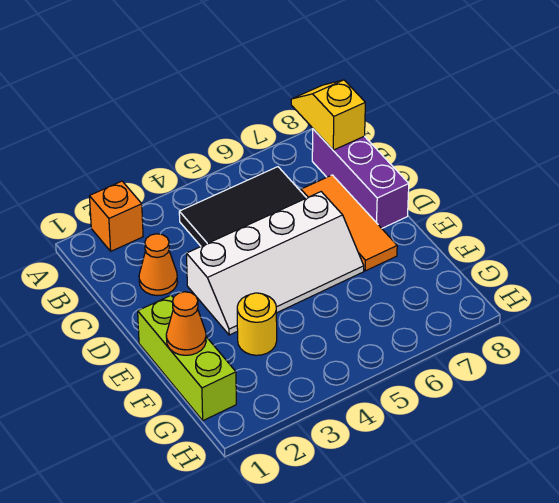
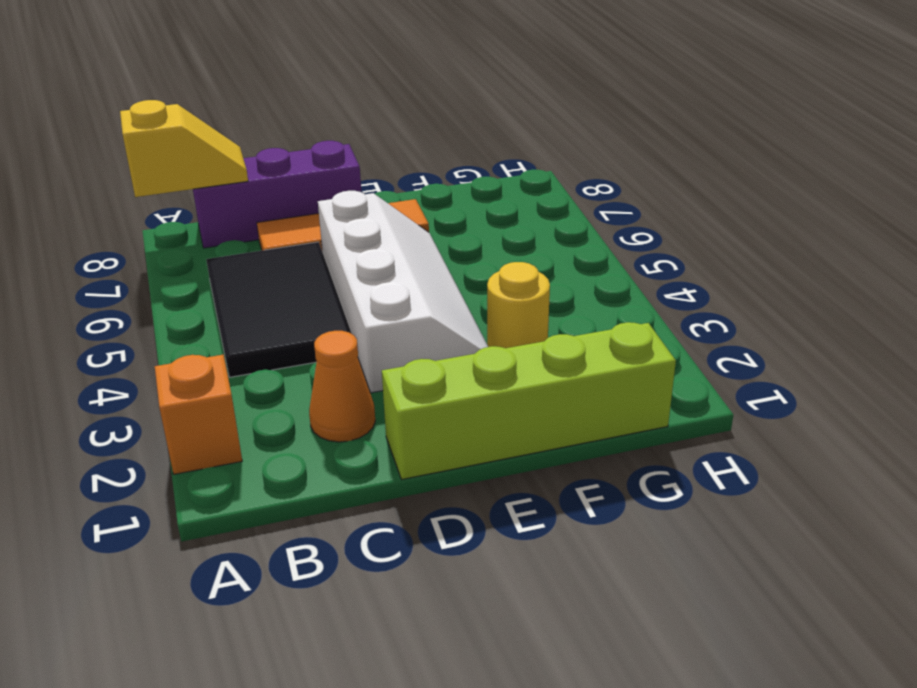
yellow 1x2 slope [291,80,365,150] -> yellow 1x2 slope turned to [120,100,248,197]
lime 1x3 brick [138,295,236,421] -> lime 1x4 brick [382,322,676,479]
orange 1x1 cone [166,292,206,355] -> none

